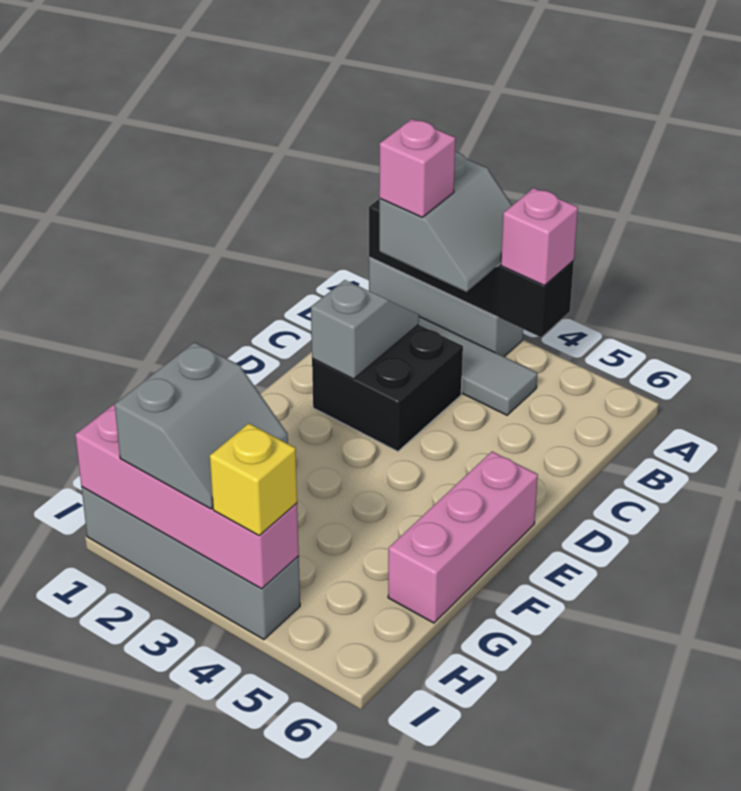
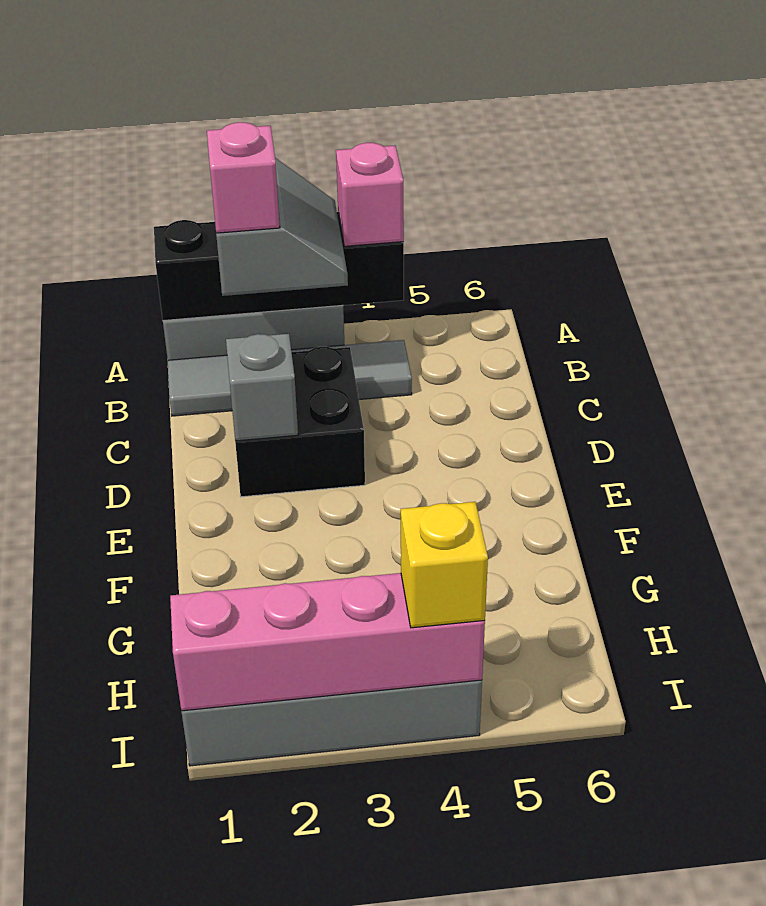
pink 1x3 brick [388,452,538,623] -> none
grey 2x2 slope [115,342,288,509] -> none

